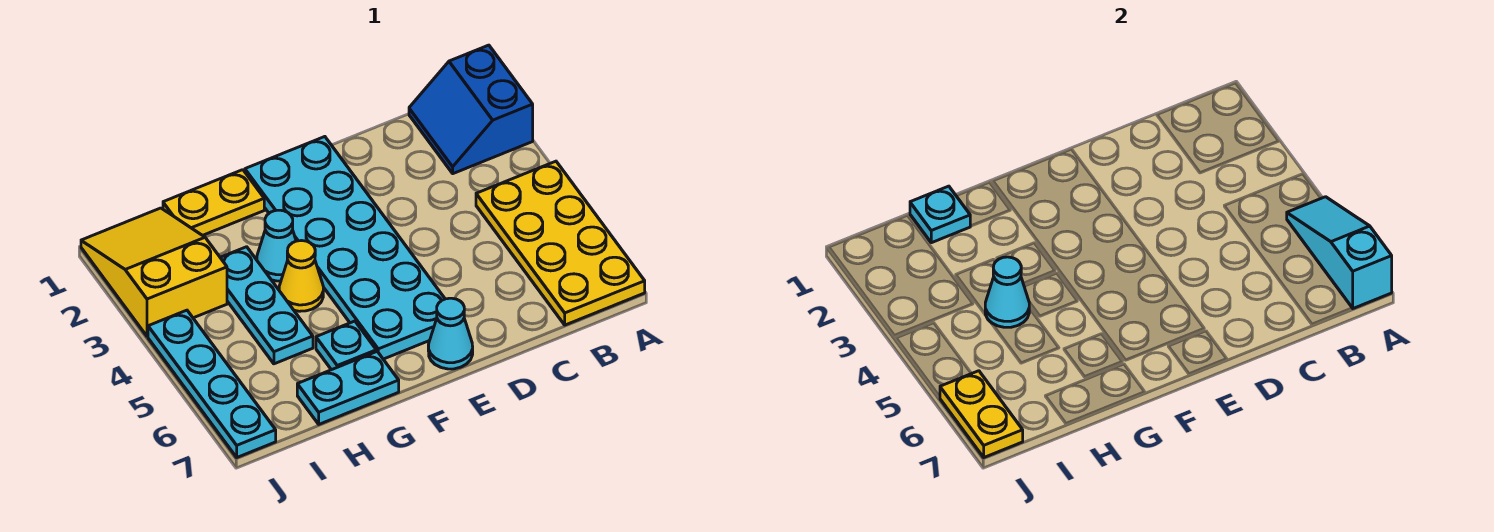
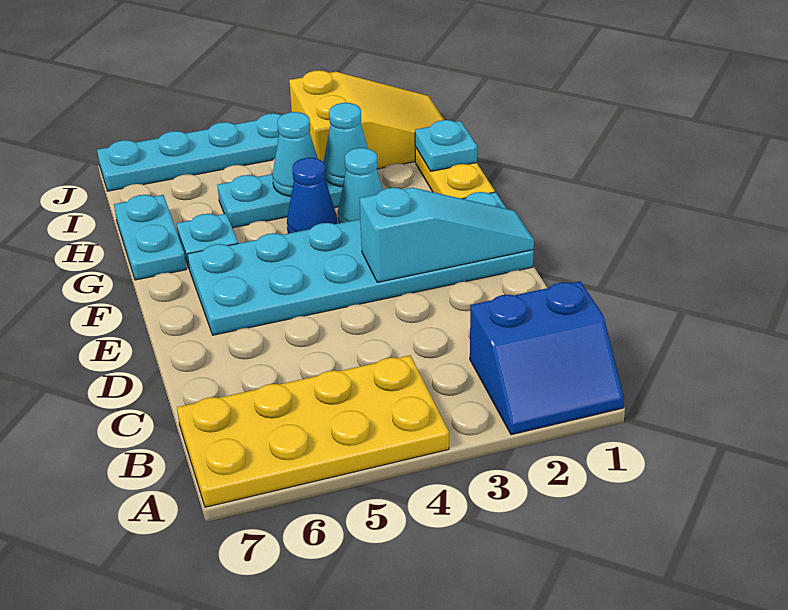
blue 2x2 slope [409,45,533,174] -> blue 2x2 slope turned to [470,281,624,435]
cyan 1x3 slope [1287,197,1392,308] -> cyan 1x3 slope moved to [360,188,534,282]
cyan 1x1 cone [428,298,473,369] -> cyan 1x1 cone moved to [323,103,368,187]
yellow 1x1 cone [279,241,323,311] -> blue 1x1 cone [287,158,338,233]
yellow 1x2 plate [940,371,1023,457] -> none

